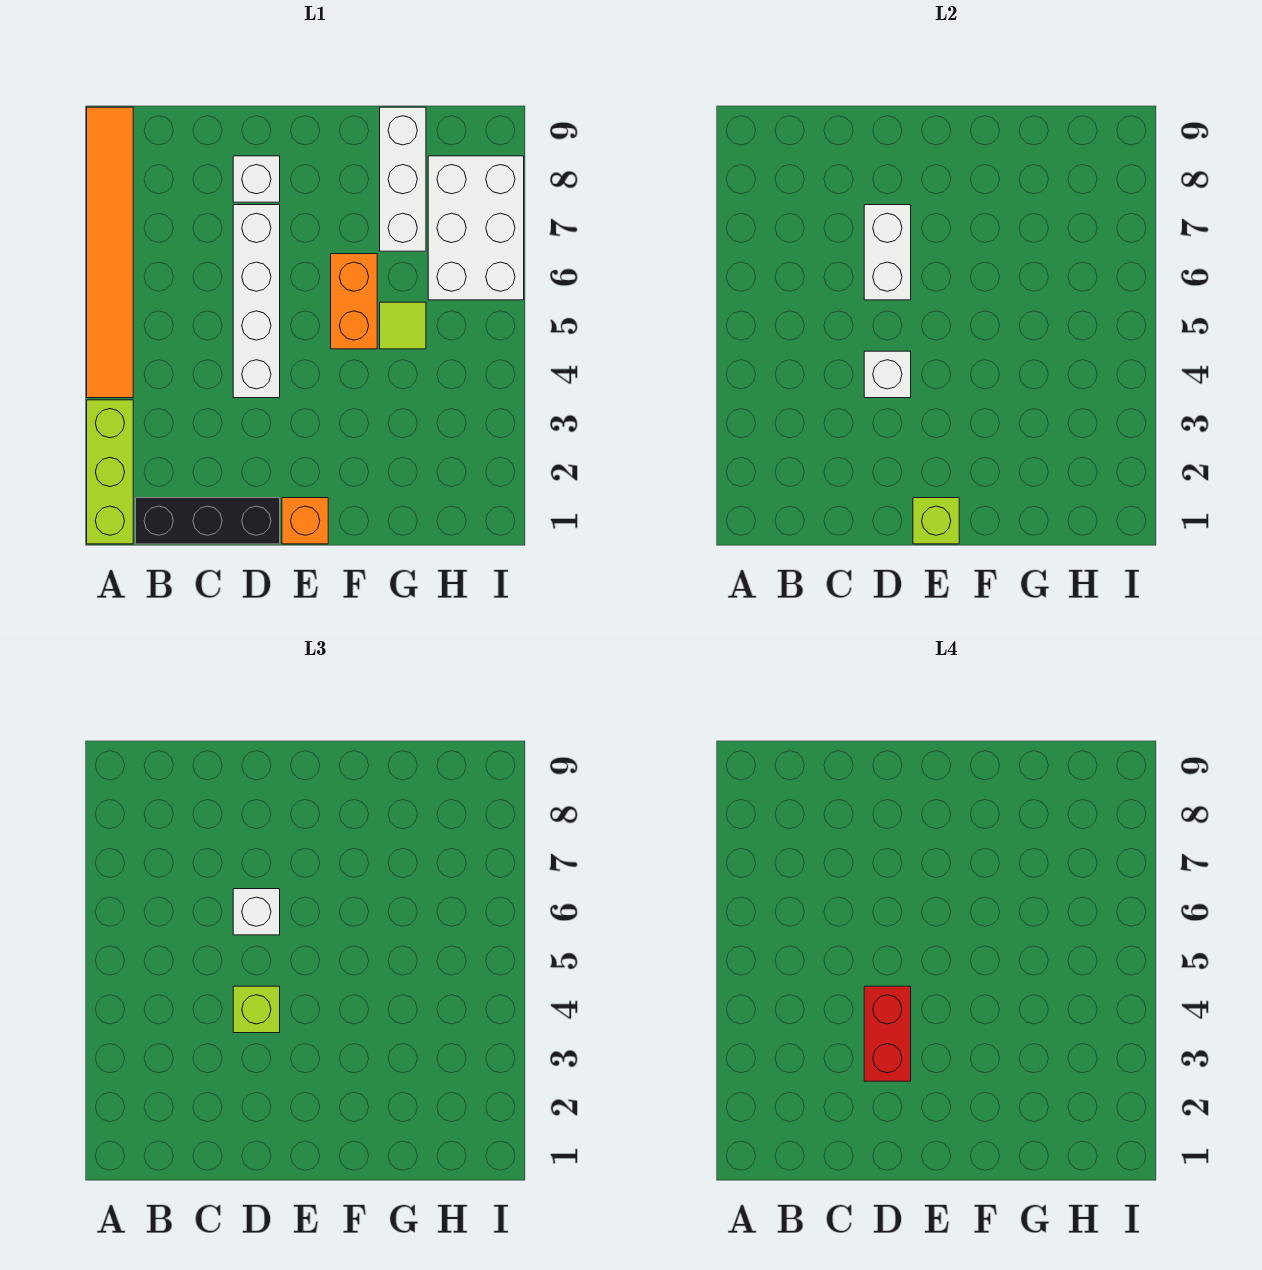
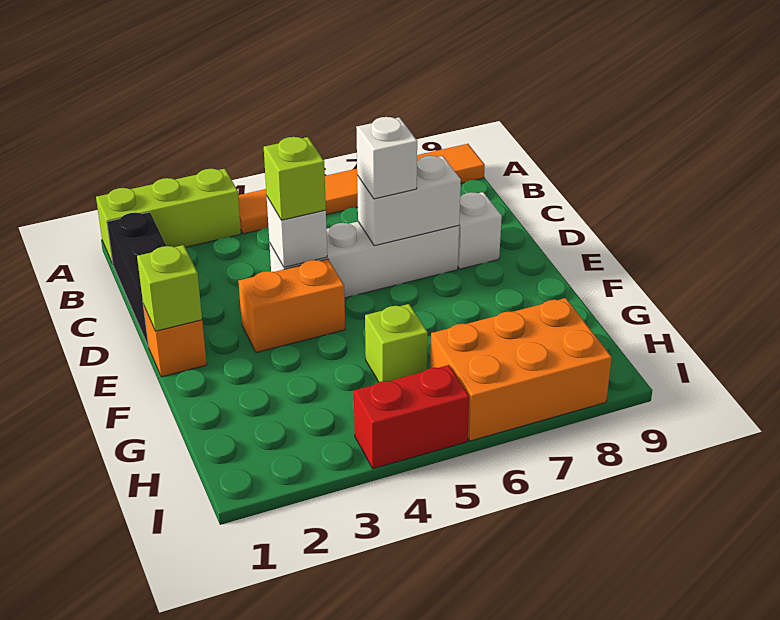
red 1x2 brick [864,986,911,1081] -> red 1x2 brick moved to [354,365,469,469]
orange 1x2 brick [331,254,377,349] -> orange 1x2 brick moved to [238,259,345,353]
lime 1x1 tile [380,302,426,349] -> lime 1x1 brick [365,304,428,382]
white 1x3 brick [380,107,426,251] -> none
white 2x3 brick [428,156,524,300] -> orange 2x3 brick [430,298,612,441]

